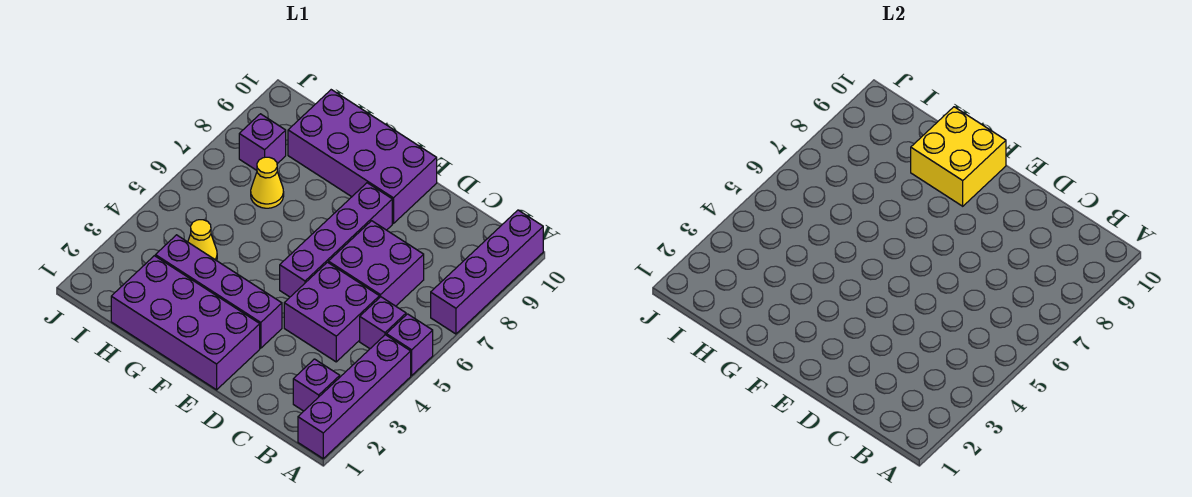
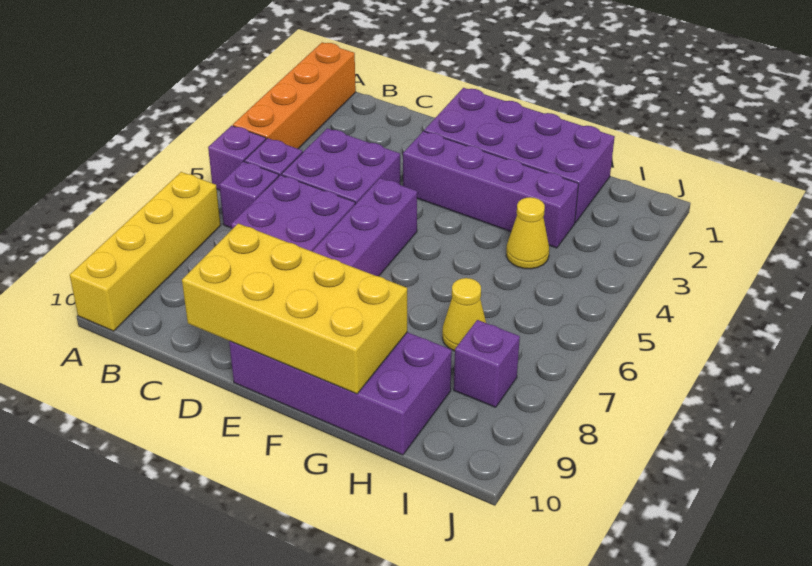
purple 1x4 brick [298,335,411,458] -> orange 1x4 brick [233,42,356,149]
purple 1x4 brick [431,210,543,334] -> yellow 1x4 brick [70,172,221,331]
purple 1x1 brick [293,359,340,411] -> purple 1x1 brick moved to [219,161,279,228]
yellow 2x2 brick [911,107,1006,206] -> yellow 2x4 brick [182,223,407,394]

